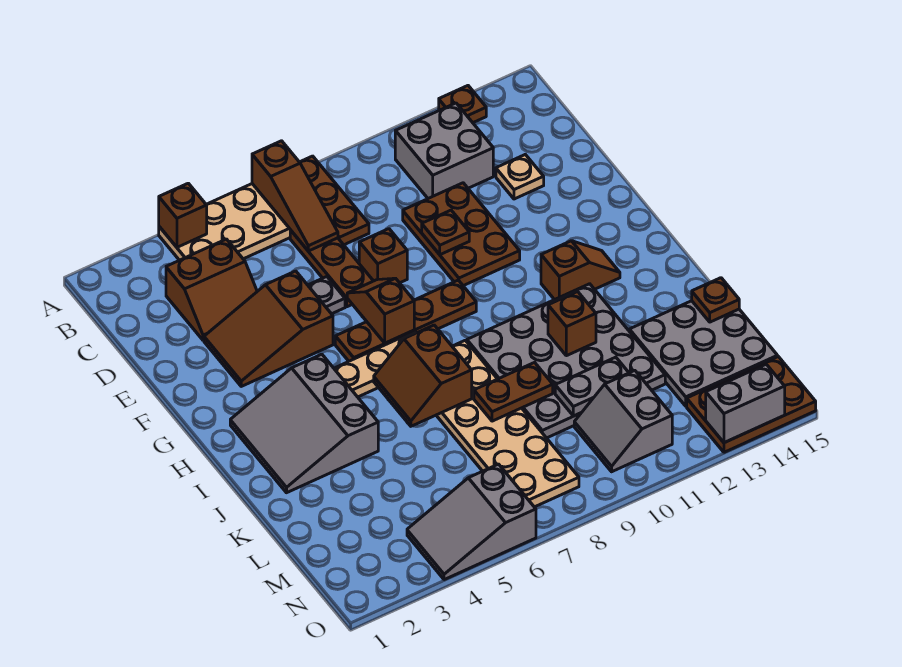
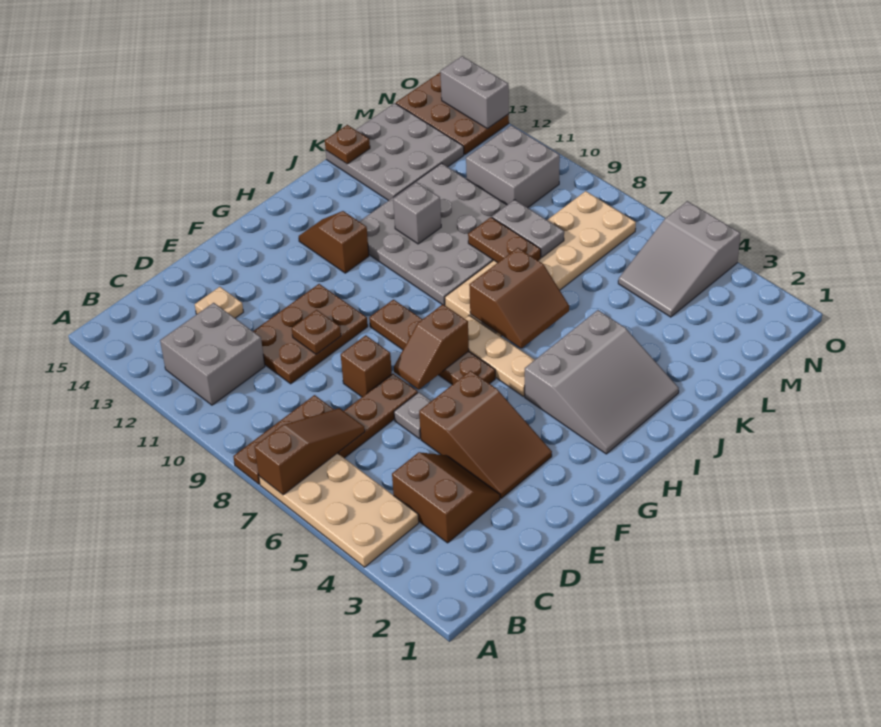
brown 1x1 brick [159,183,207,247] -> none
brown 1x1 plate [439,86,486,123] -> none
brown 1x1 brick [548,292,596,356] -> grey 1x1 brick [393,182,441,244]
grey 1x2 plate [555,357,629,416] -> grey 1x2 plate moved to [492,200,564,257]
grey 2x2 slope [574,371,672,472] -> grey 2x2 brick [466,125,560,208]
grey 2x3 slope [407,464,536,580] -> grey 2x3 slope turned to [618,201,740,317]

